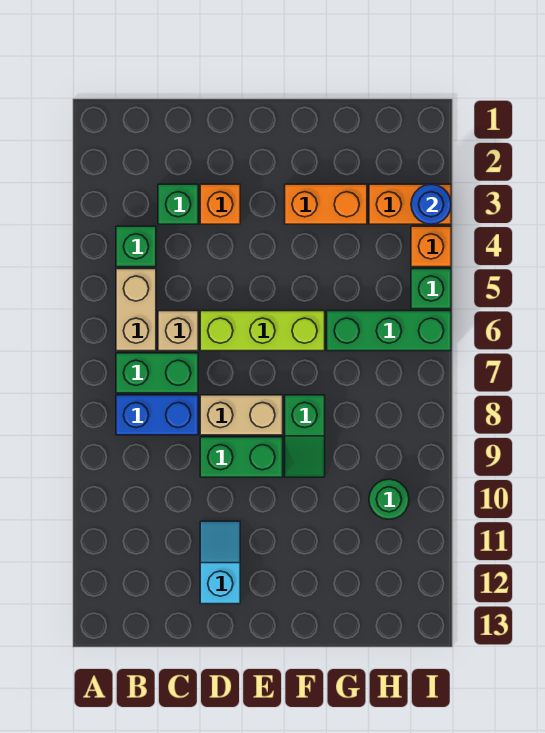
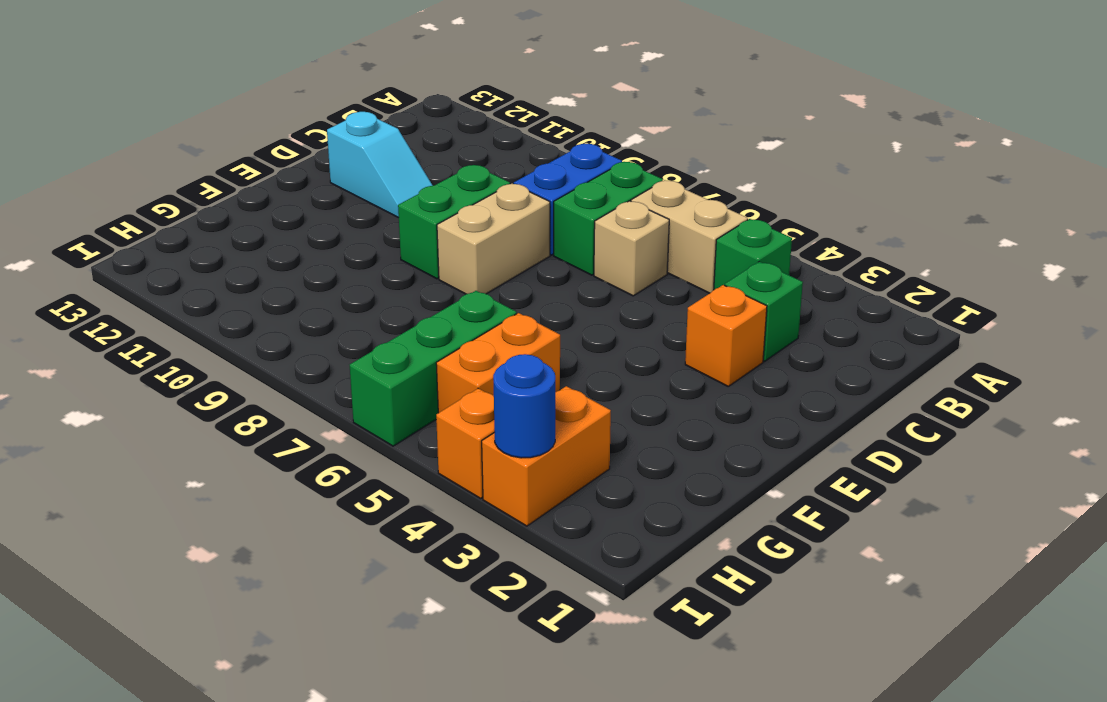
lime 1x3 brick [200,311,325,351] -> none
orange 1x2 brick [285,184,367,224] -> orange 1x2 brick moved to [436,313,560,413]
green 1x2 slope [285,395,325,477] -> none
green 1x1 round brick [369,479,409,519] -> none
green 1x1 brick [411,269,451,309] -> none

